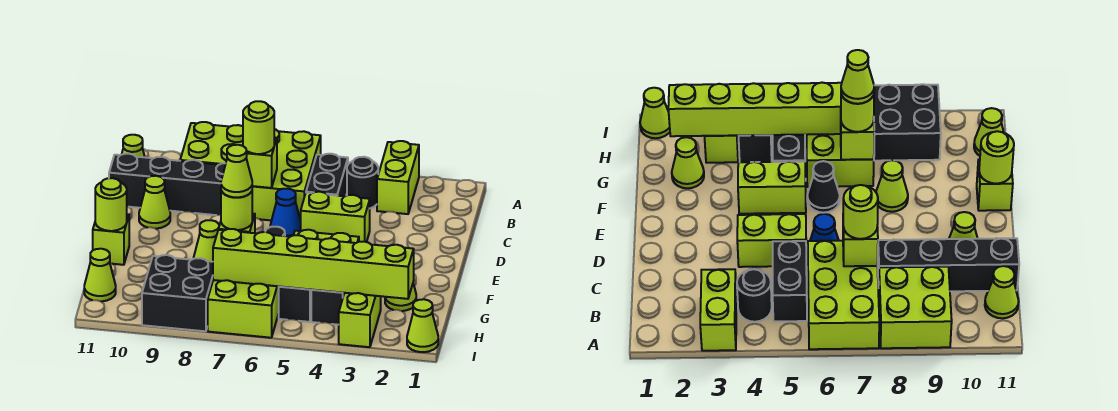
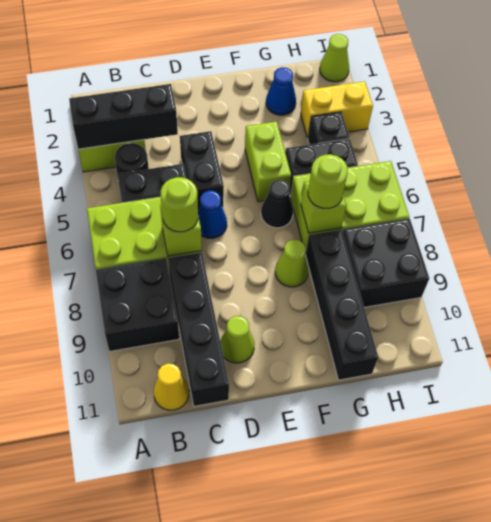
none -> black 1x3 brick [69,84,178,149]
lime 2x2 brick [180,122,243,165] -> black 2x2 brick [96,258,179,351]
lime 1x1 cone [122,135,145,157] -> yellow 1x1 cone [154,364,189,410]
lime 1x2 brick [301,192,370,242] -> black 1x2 brick [180,131,224,209]
lime 1x1 brick [93,214,129,265] -> none
lime 1x1 round brick [95,178,127,231] -> none
lime 1x1 cone [385,284,416,311] -> blue 1x1 cone [266,67,296,115]
lime 1x1 cone [221,145,252,197] -> none
none -> black 1x4 brick [306,230,378,380]
lime 1x6 brick [213,229,414,299] -> none
lime 1x2 brick [339,293,381,347] -> yellow 1x2 brick [301,81,373,138]
lime 1x1 cone [84,249,116,301] -> none

